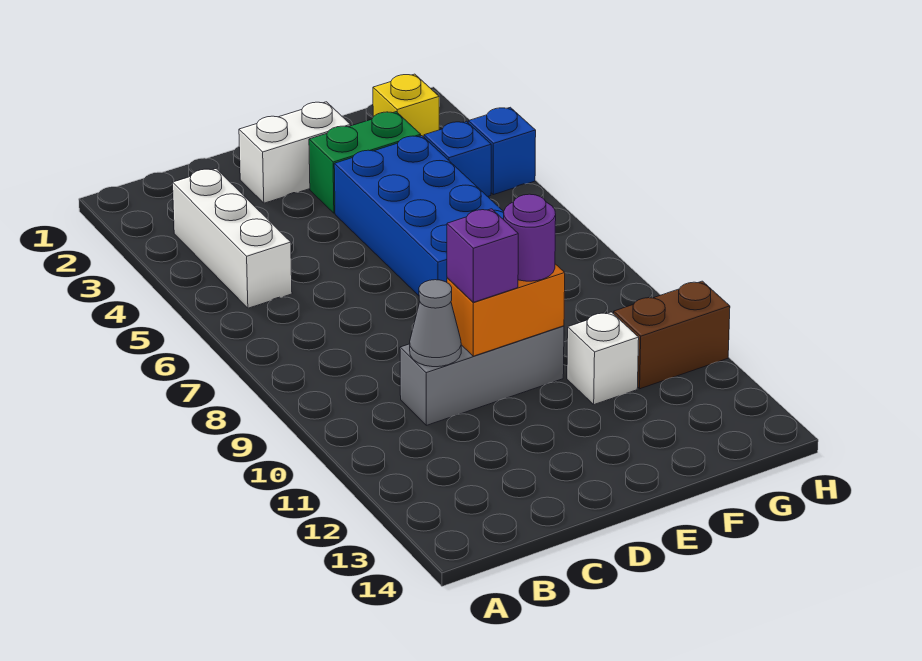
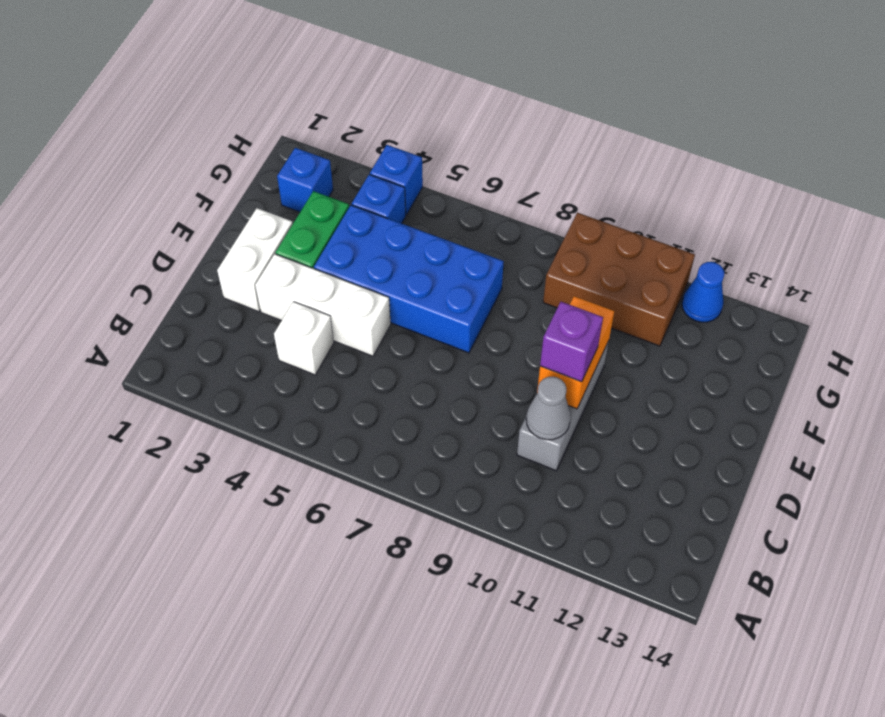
white 1x3 brick [173,169,292,308] -> white 1x3 brick moved to [255,254,391,356]
purple 1x1 round brick [504,194,556,281] -> none
white 1x1 brick [567,312,639,405] -> white 1x1 brick moved to [274,302,334,375]
yellow 1x1 brick [373,74,439,137] -> blue 1x1 brick [277,148,333,212]
brown 1x2 brick [614,281,730,389] -> brown 2x3 brick [543,213,695,346]
none -> blue 1x1 cone [682,262,724,322]

